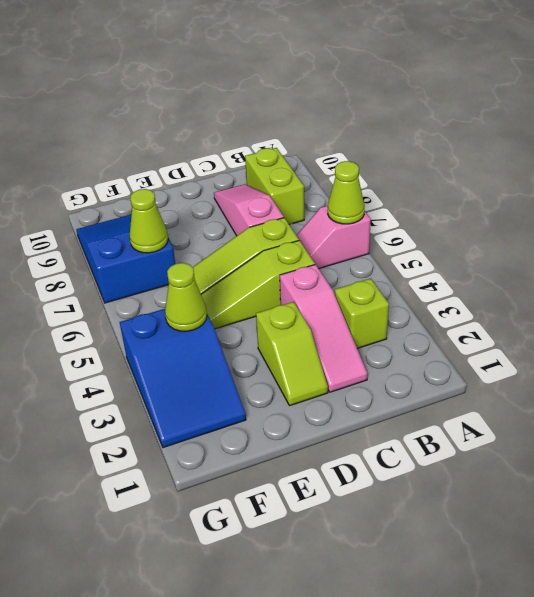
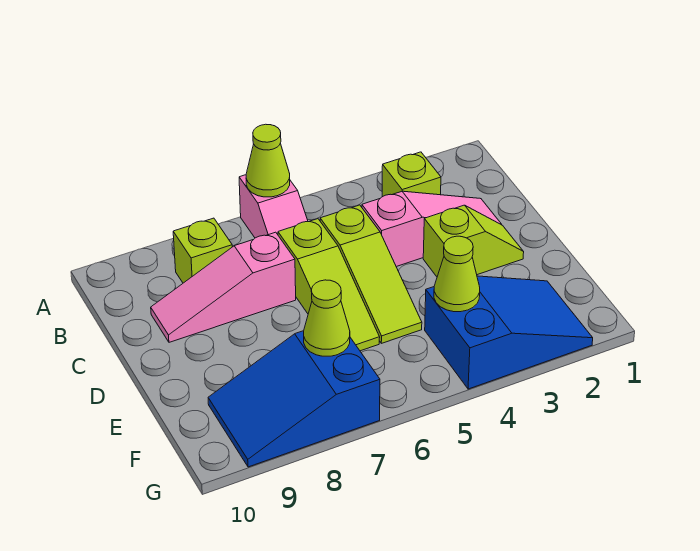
lime 1x2 brick [245,148,304,225] -> lime 1x1 brick [173,218,232,283]

